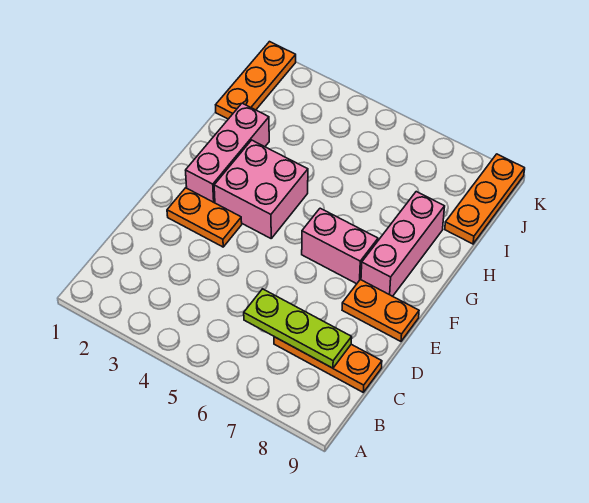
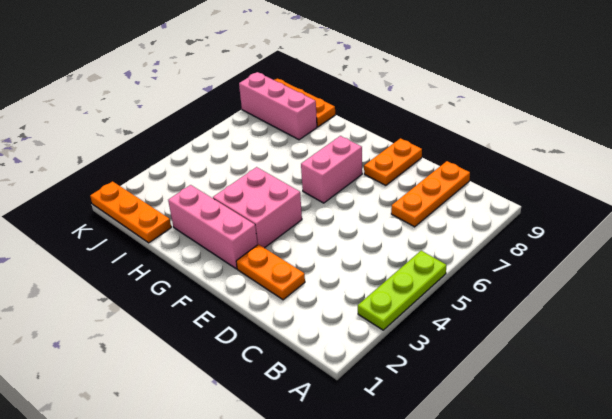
lime 1x3 plate [244,289,352,368] -> lime 1x3 plate moved to [358,251,446,330]
orange 1x2 plate [167,188,242,247] -> orange 1x2 plate turned to [236,244,305,300]
pink 1x3 brick [361,192,445,296] -> pink 1x3 brick moved to [239,72,317,140]

